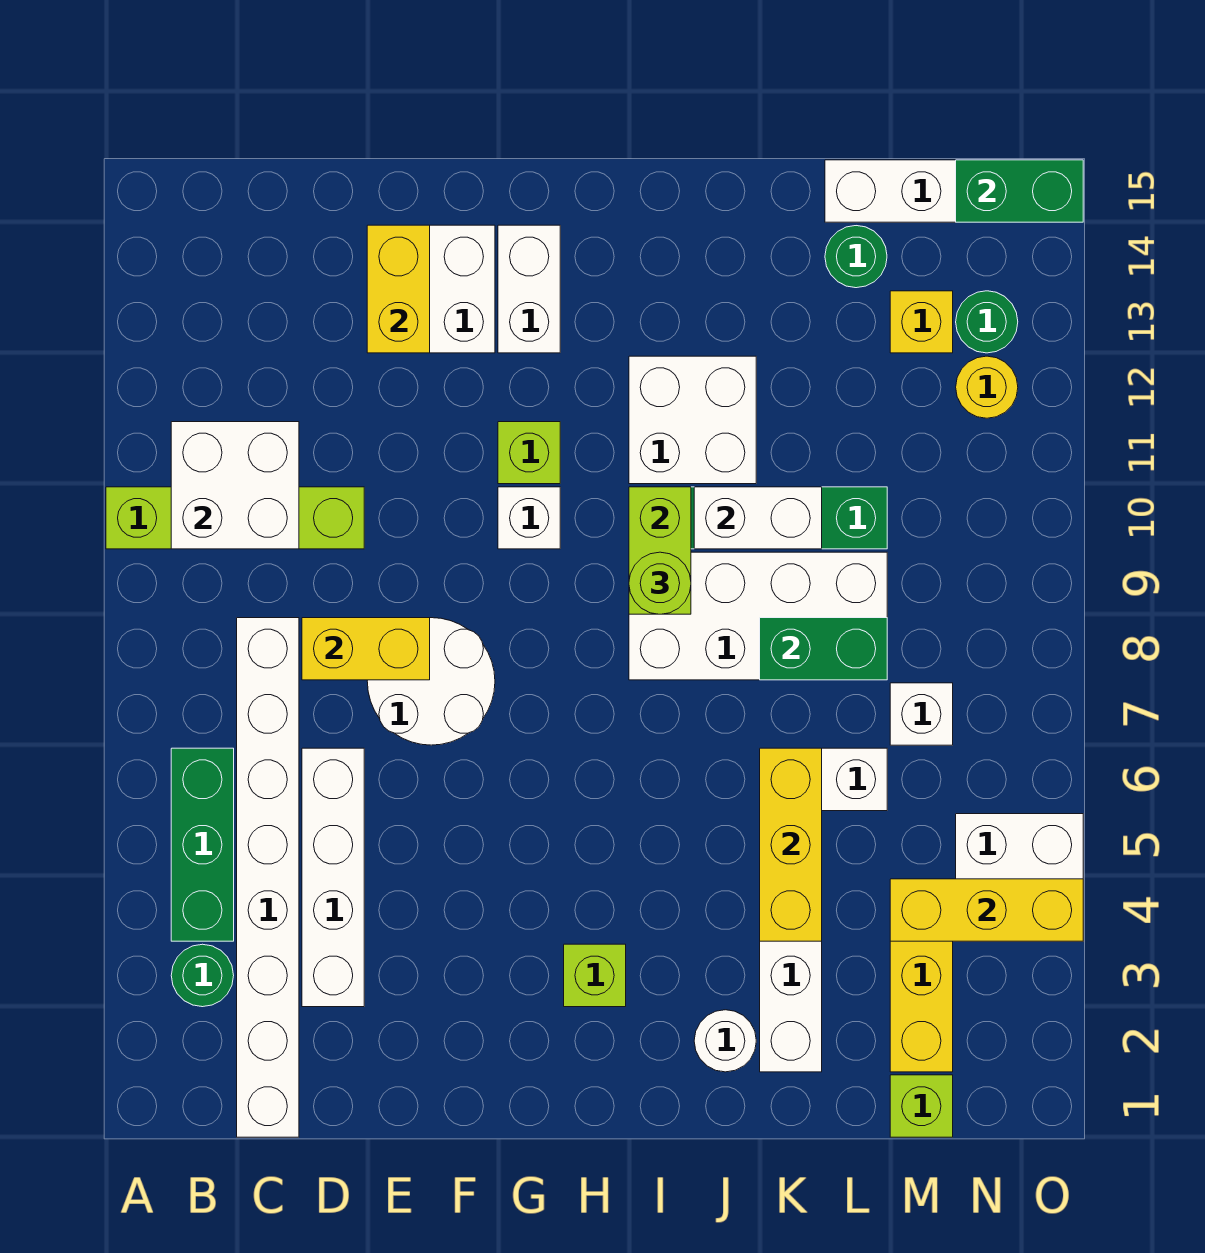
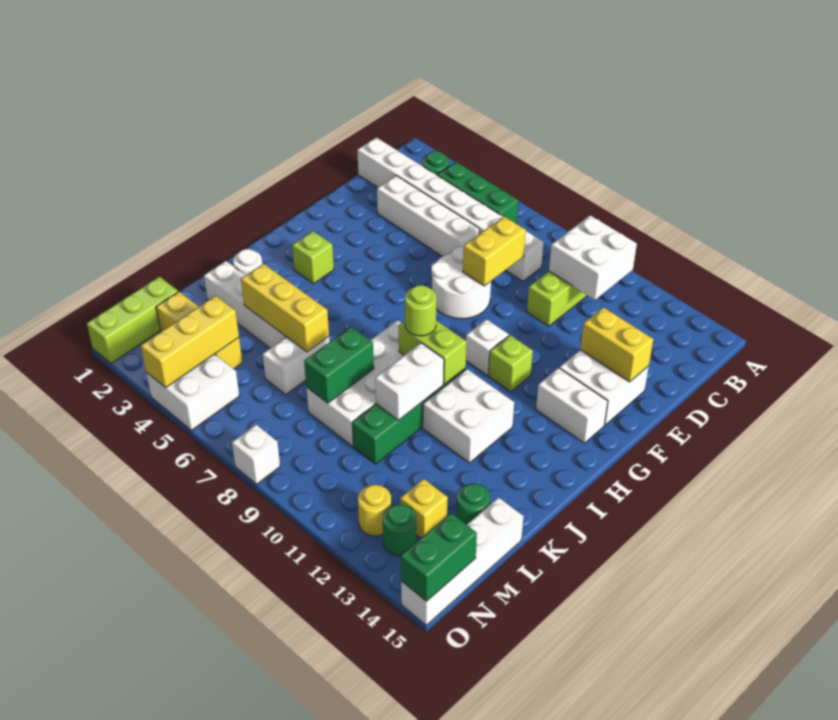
lime 1x1 brick [890,1075,953,1137] -> lime 1x3 brick [87,277,178,363]
white 1x1 brick [890,683,953,745] -> white 1x1 brick moved to [232,425,280,484]

